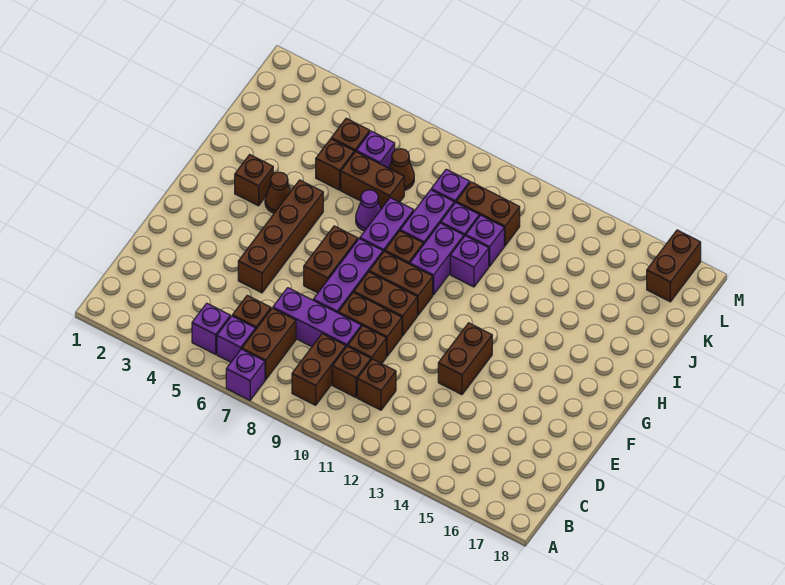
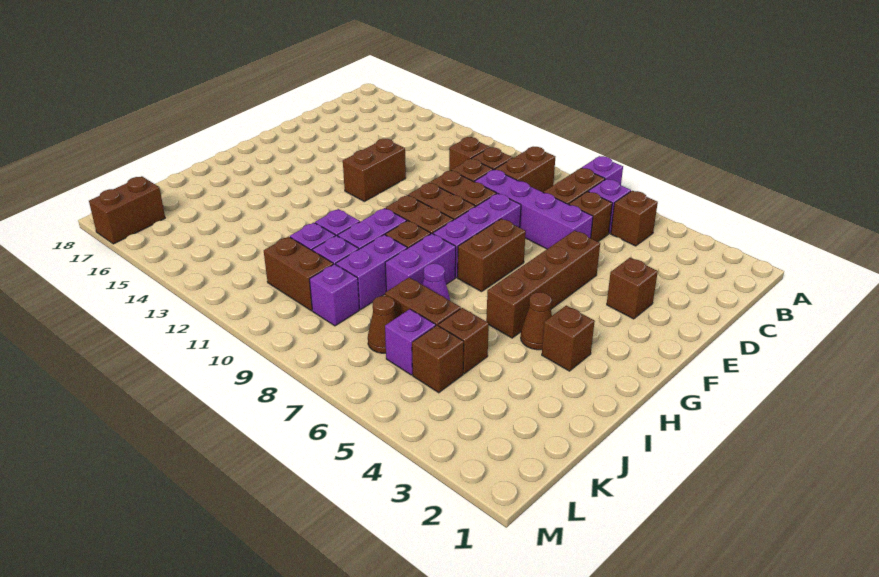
purple 1x1 brick [192,303,230,354] -> brown 1x1 brick [611,191,658,246]
purple 1x3 brick [273,288,361,347] -> purple 1x4 brick [475,170,593,249]
none -> brown 1x1 brick [607,258,658,319]

